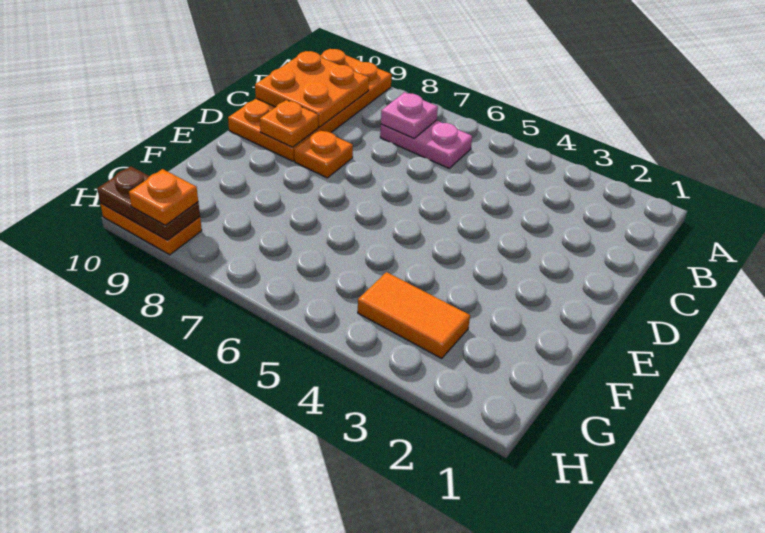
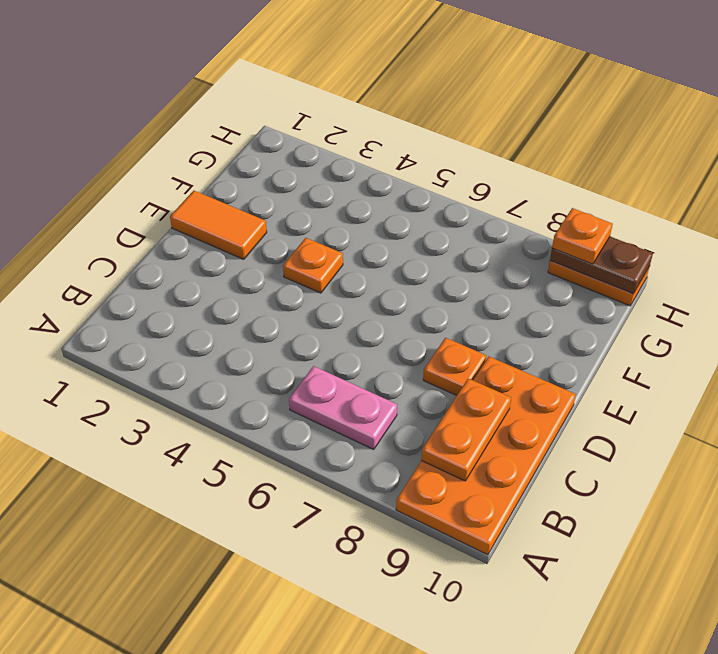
pink 1x1 plate [381,92,438,138] -> none
orange 2x2 plate [255,51,369,127] -> orange 1x2 plate [421,378,511,481]
orange 1x1 plate [260,100,318,147] -> orange 1x1 plate moved to [283,238,343,293]
orange 1x2 tile [358,272,470,358] -> orange 1x2 tile moved to [170,191,267,259]

